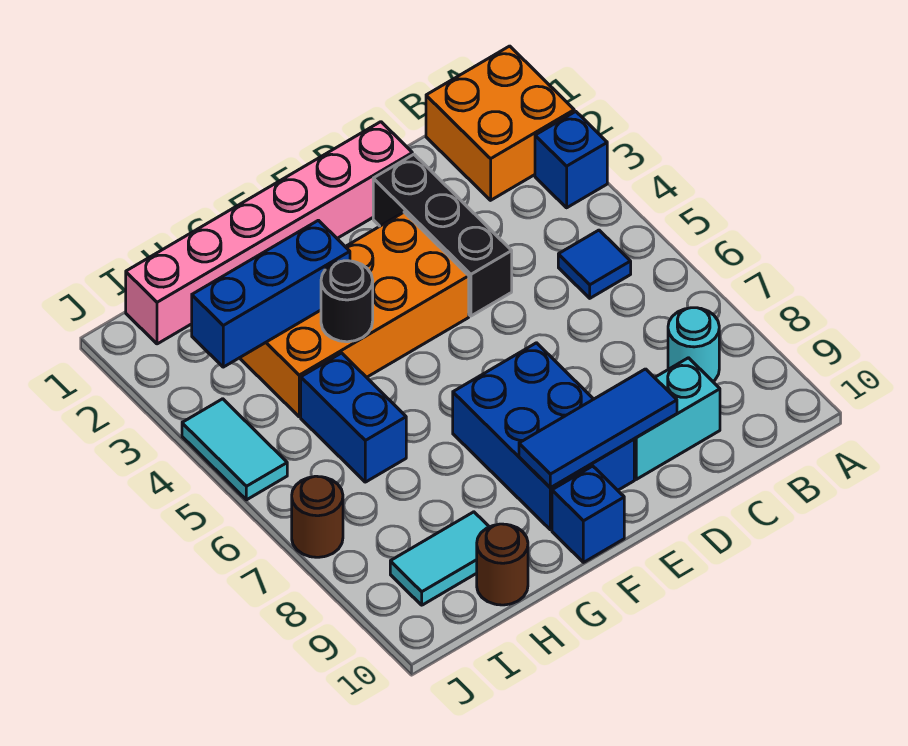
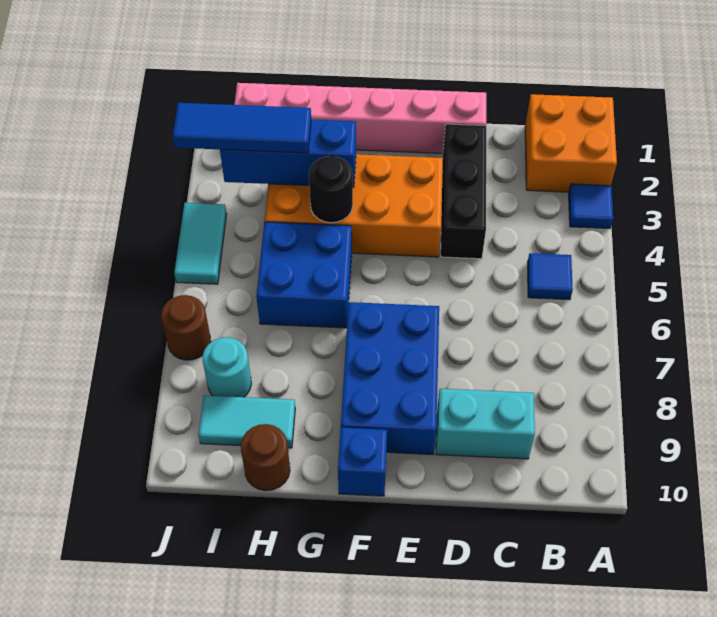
blue 1x1 brick [535,111,607,208] -> blue 1x1 tile [569,184,613,228]
cyan 1x1 round brick [668,308,719,381] -> cyan 1x1 round brick moved to [202,337,251,397]
blue 1x3 tile [519,369,677,488] -> blue 1x3 tile moved to [173,103,311,153]
blue 1x2 brick [301,353,406,482] -> blue 2x2 brick [256,222,352,328]

